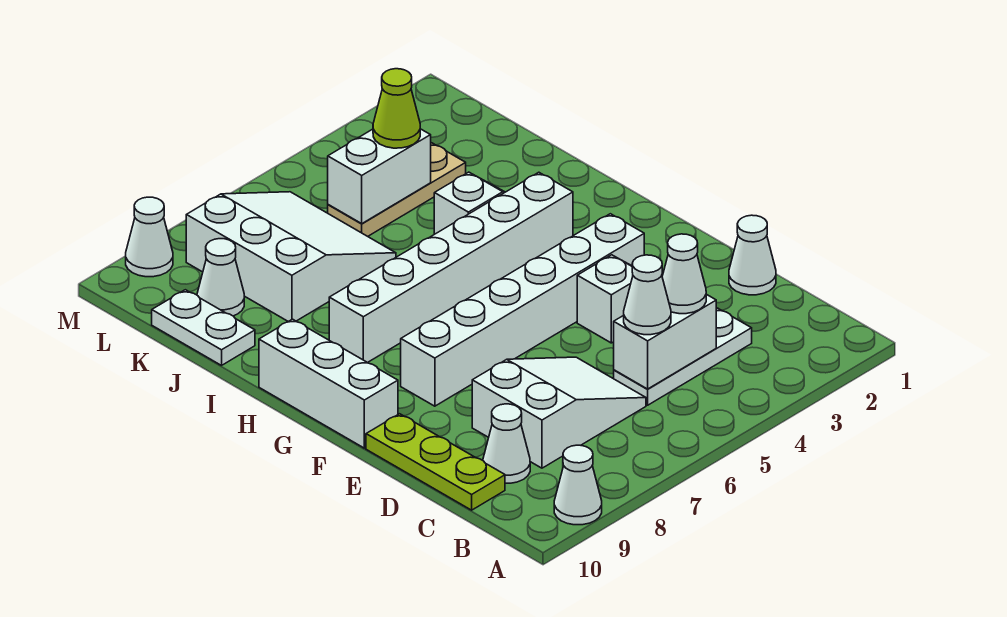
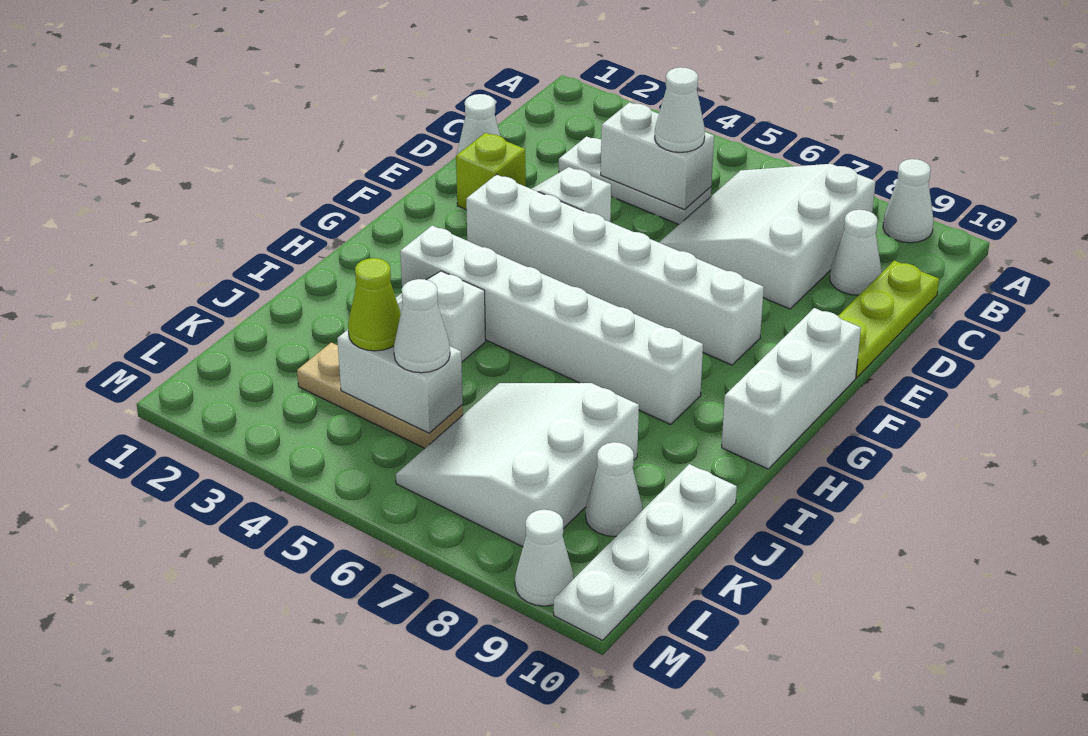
white 1x1 cone [662,234,706,314] -> white 1x1 cone moved to [394,279,450,373]
white 2x3 slope [472,357,646,468] -> white 3x3 slope [659,164,876,309]
none -> lime 1x1 brick [456,133,526,210]
white 1x2 plate [152,290,255,365] -> white 1x4 plate [554,464,737,641]

